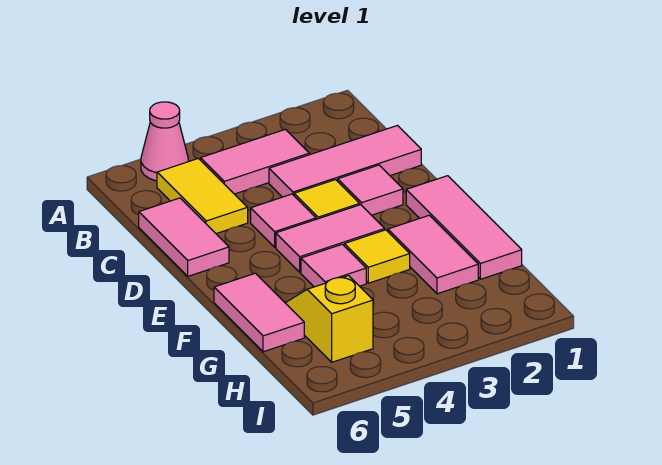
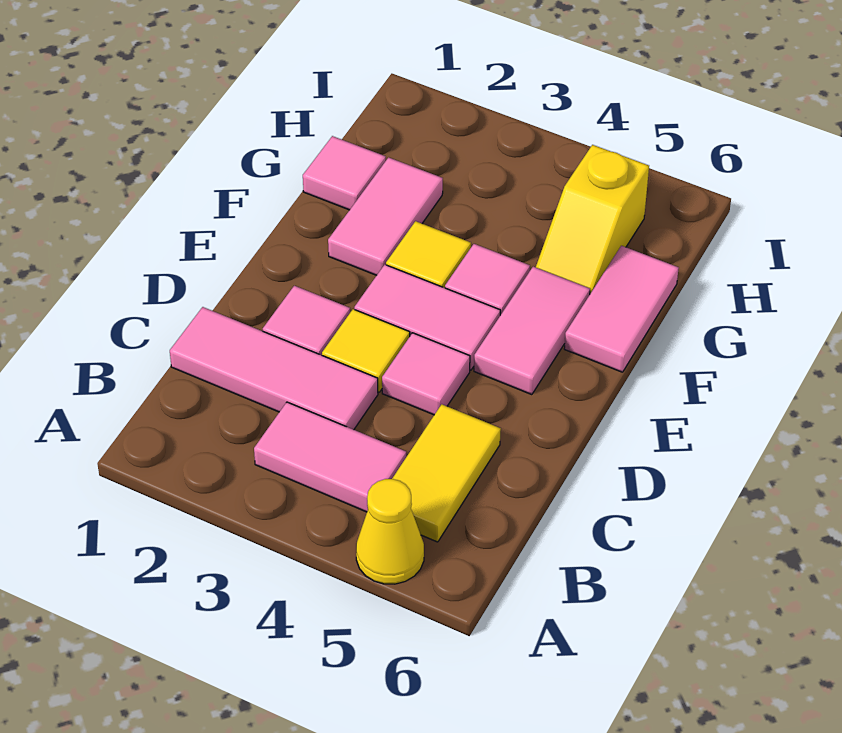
pink 1x1 cone [141,102,188,181] -> yellow 1x1 cone [356,479,424,584]
pink 1x2 tile [139,198,229,276] -> pink 1x2 tile moved to [474,267,590,395]
pink 1x3 tile [406,176,522,279] -> pink 1x1 tile [303,136,386,210]

